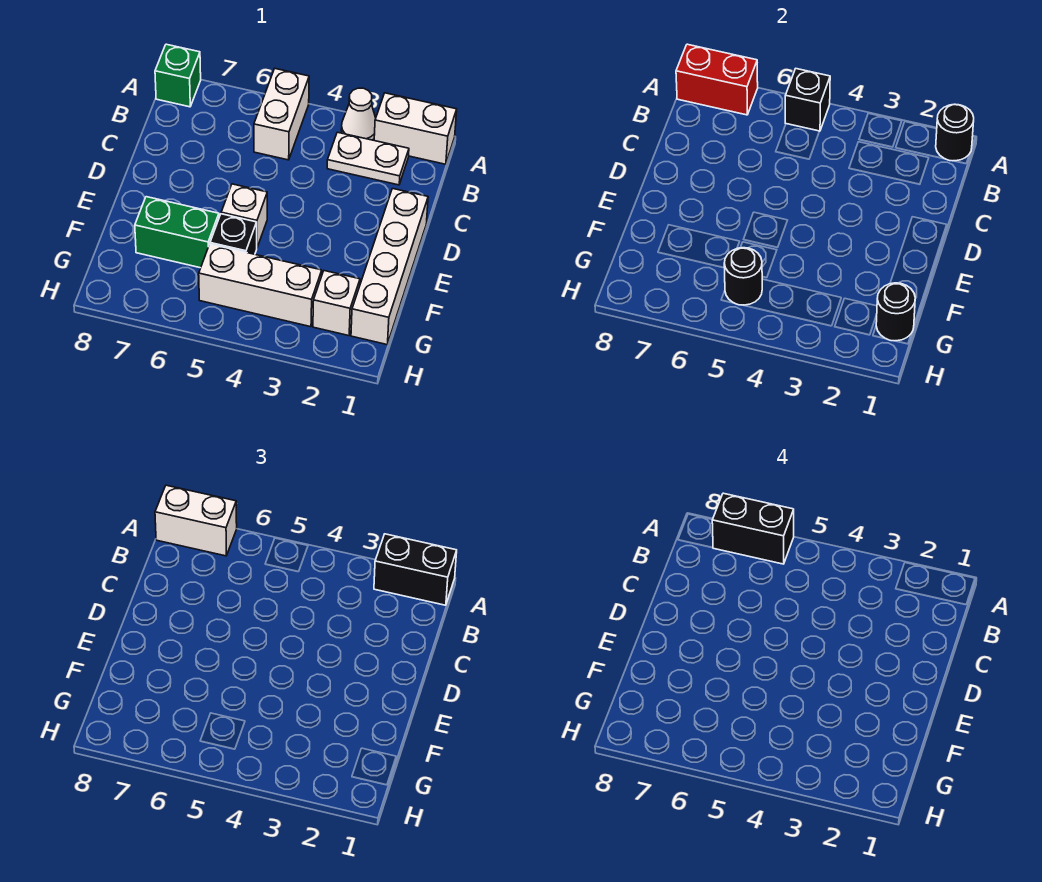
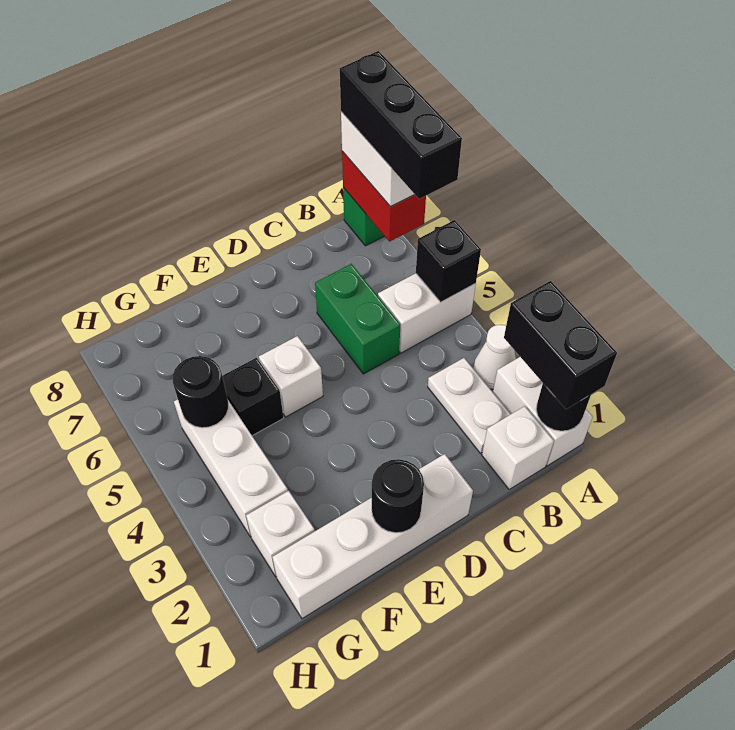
black 1x2 brick [712,493,794,564] -> black 1x3 brick [340,51,462,199]
none -> white 1x1 brick [482,406,554,489]
green 1x2 brick [135,197,219,268] -> green 1x2 brick moved to [315,264,400,374]
black 1x1 round brick [876,283,915,341] -> black 1x1 round brick moved to [372,459,424,533]

